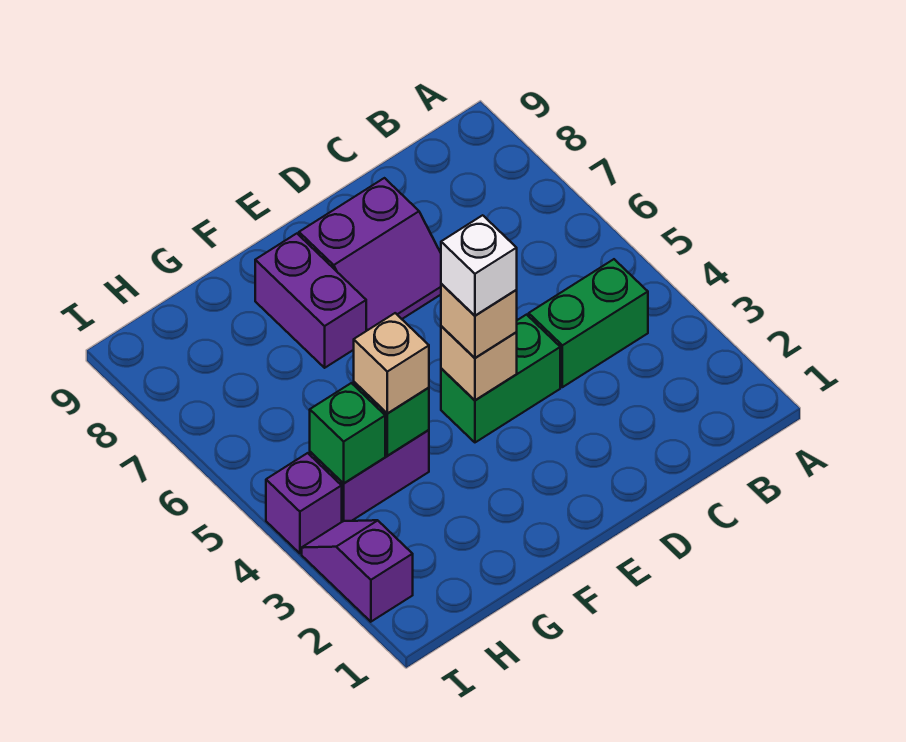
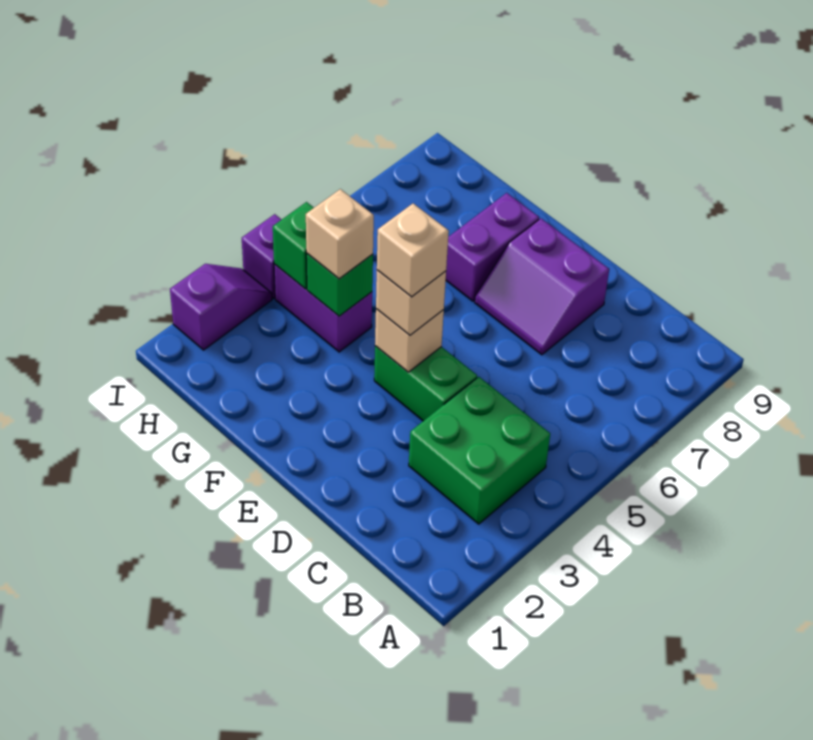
green 1x2 brick [529,259,648,387] -> green 2x2 brick [409,377,550,524]
white 1x1 brick [441,215,517,316] -> tan 1x1 brick [377,204,449,297]

